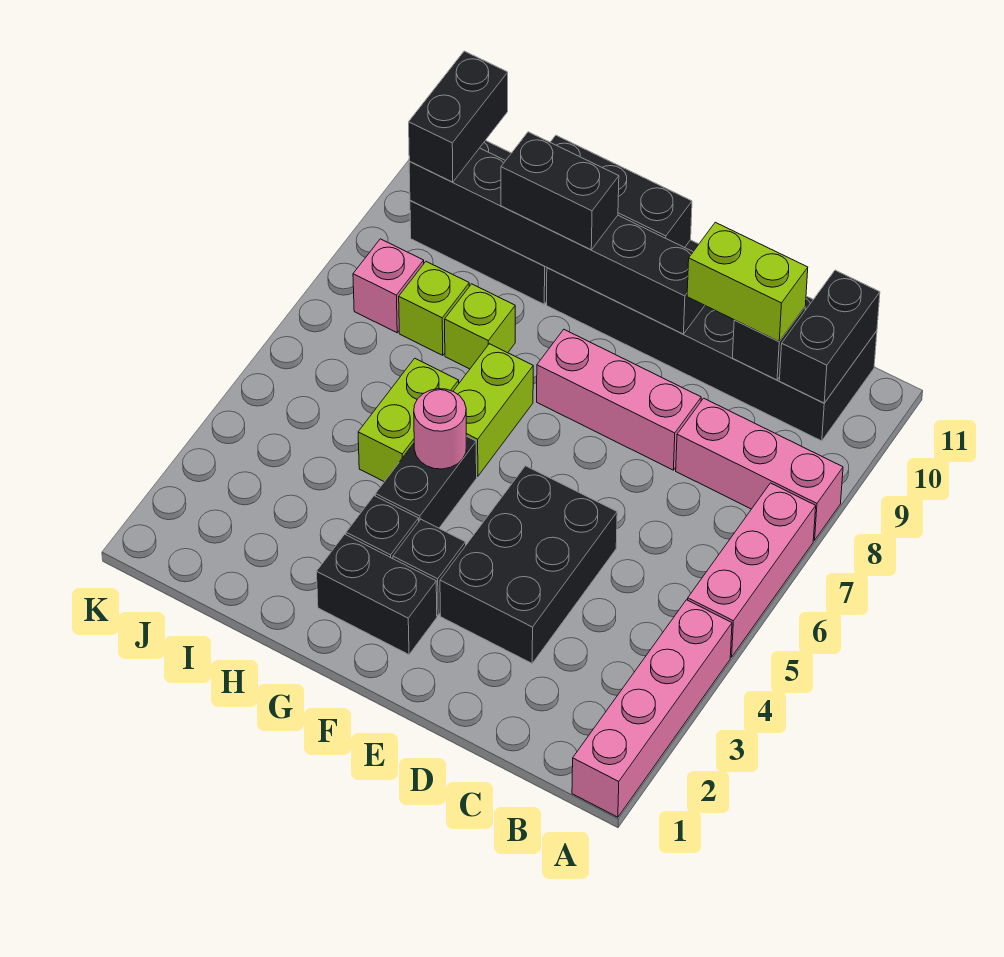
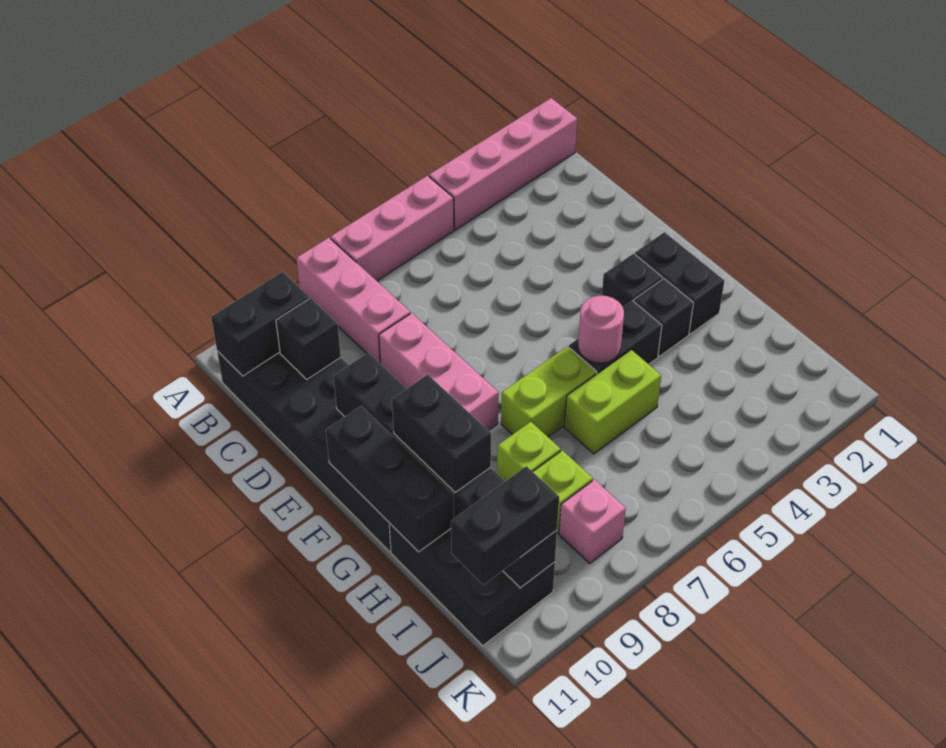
lime 1x2 brick [687,222,808,342] -> none
black 2x3 brick [440,466,617,663] -> none

